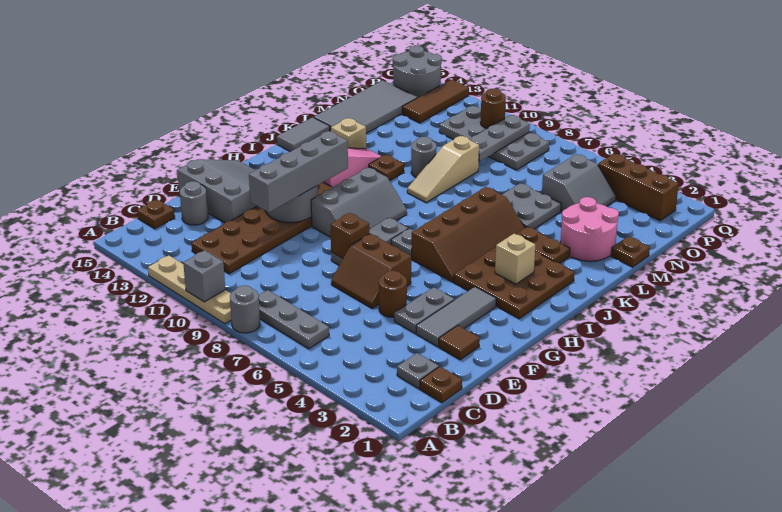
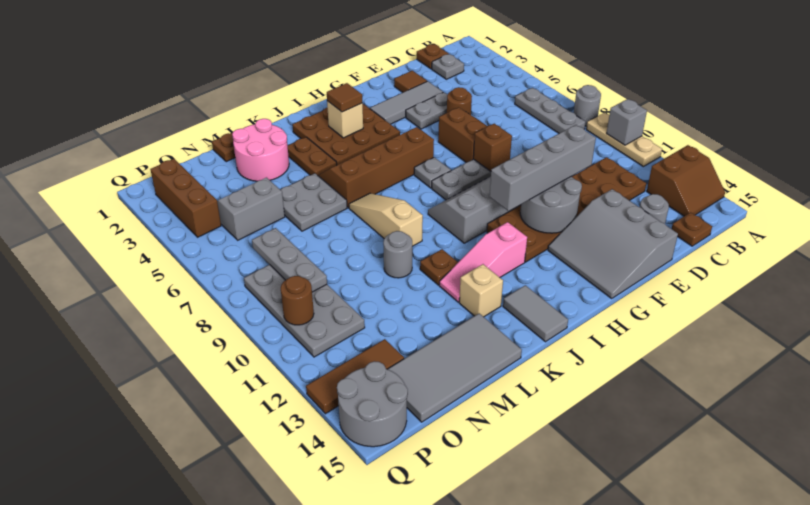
tan 1x4 plate [148,255,231,324] -> tan 1x3 plate [586,113,662,167]
none -> brown 2x2 slope [647,145,725,216]
none -> brown 1x1 tile [327,83,362,112]
grey 1x2 tile [277,117,330,152] -> grey 1x2 tile turned to [503,285,568,342]
tan 1x3 slope [407,136,479,203] -> tan 1x3 slope turned to [349,193,423,246]
grey 1x3 plate [469,115,530,162] -> grey 1x3 plate turned to [252,228,327,292]

